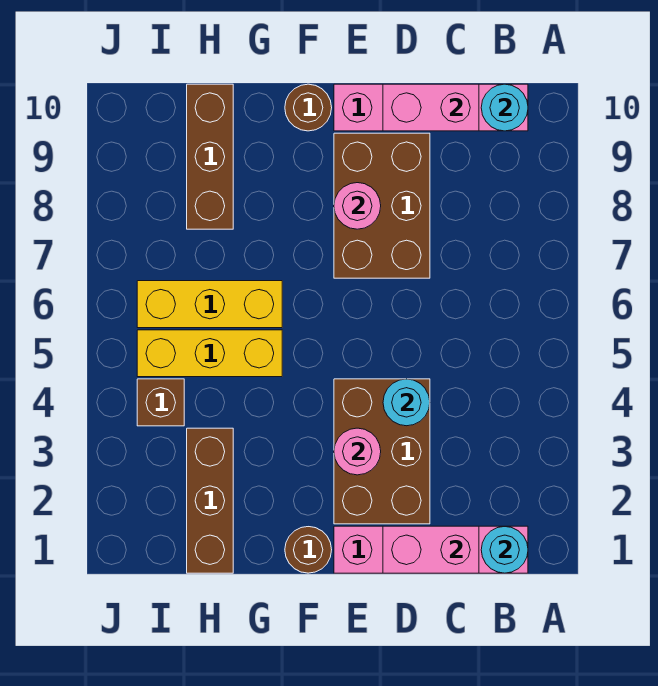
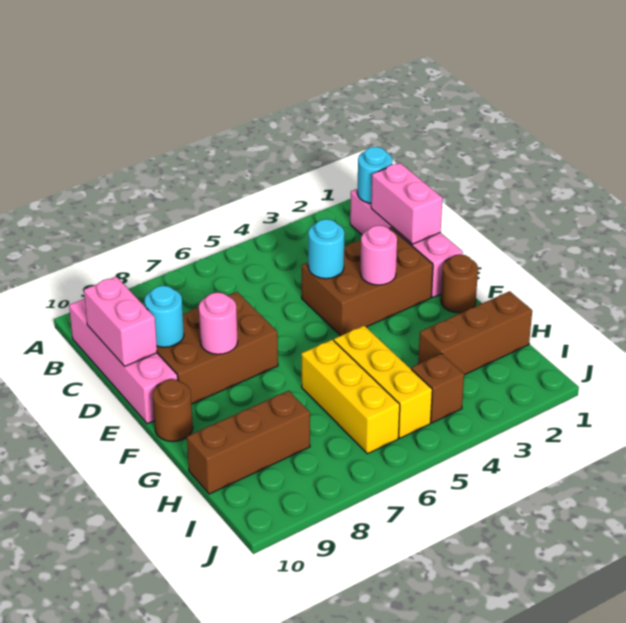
cyan 1x1 round brick [481,84,528,131] -> cyan 1x1 round brick moved to [144,286,184,347]

